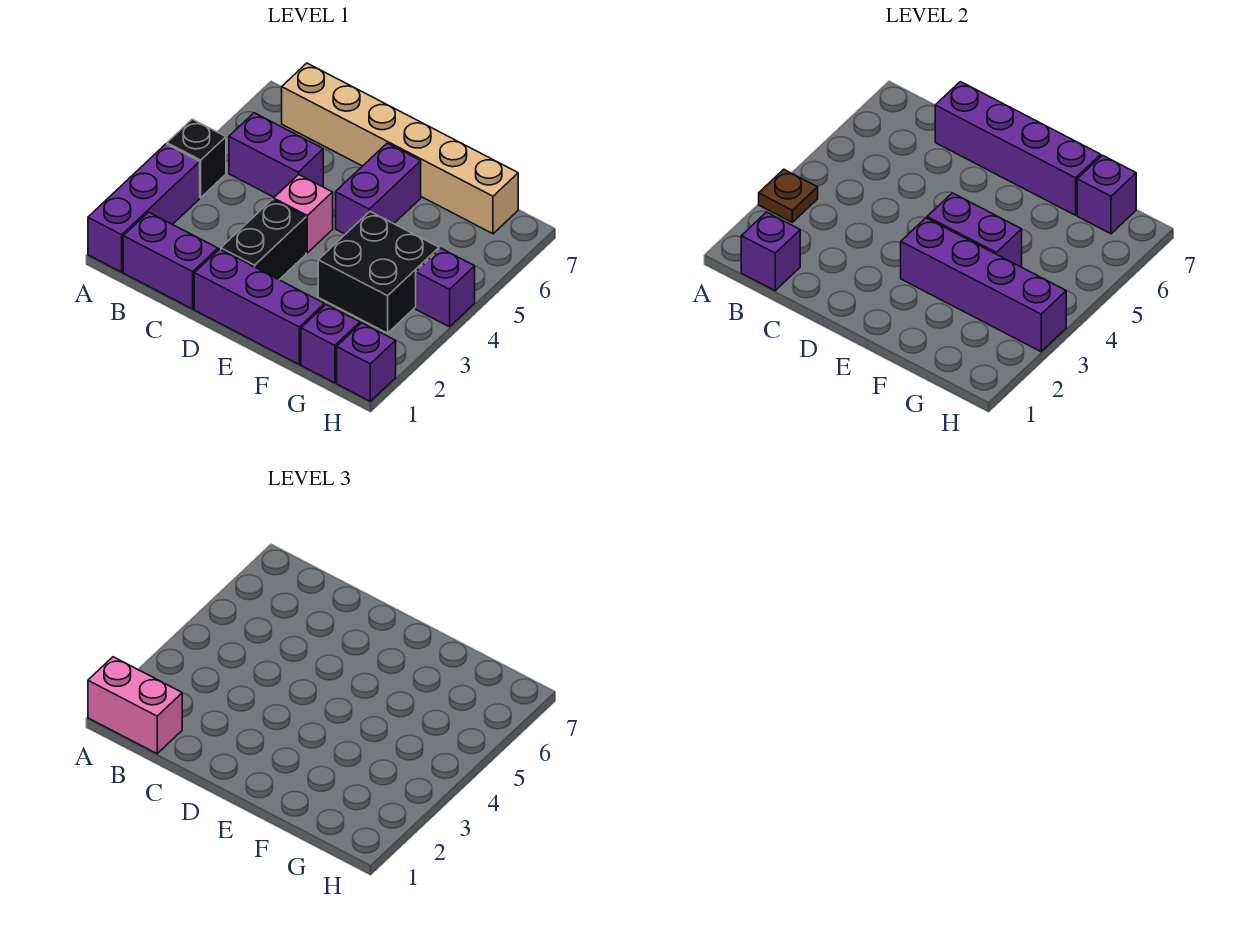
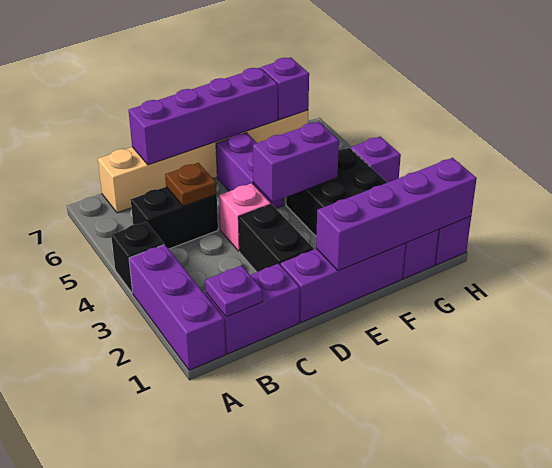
pink 1x2 brick [88,657,182,754] -> none
brown 1x1 plate [759,169,818,222] -> brown 1x1 plate moved to [165,163,217,206]
purple 1x1 brick [741,212,800,291] -> purple 1x1 plate [205,266,263,317]
purple 1x2 brick [229,113,323,197] -> black 1x2 brick [131,187,218,249]
purple 1x4 brick [901,218,1066,352] -> purple 1x4 brick moved to [316,158,477,271]

